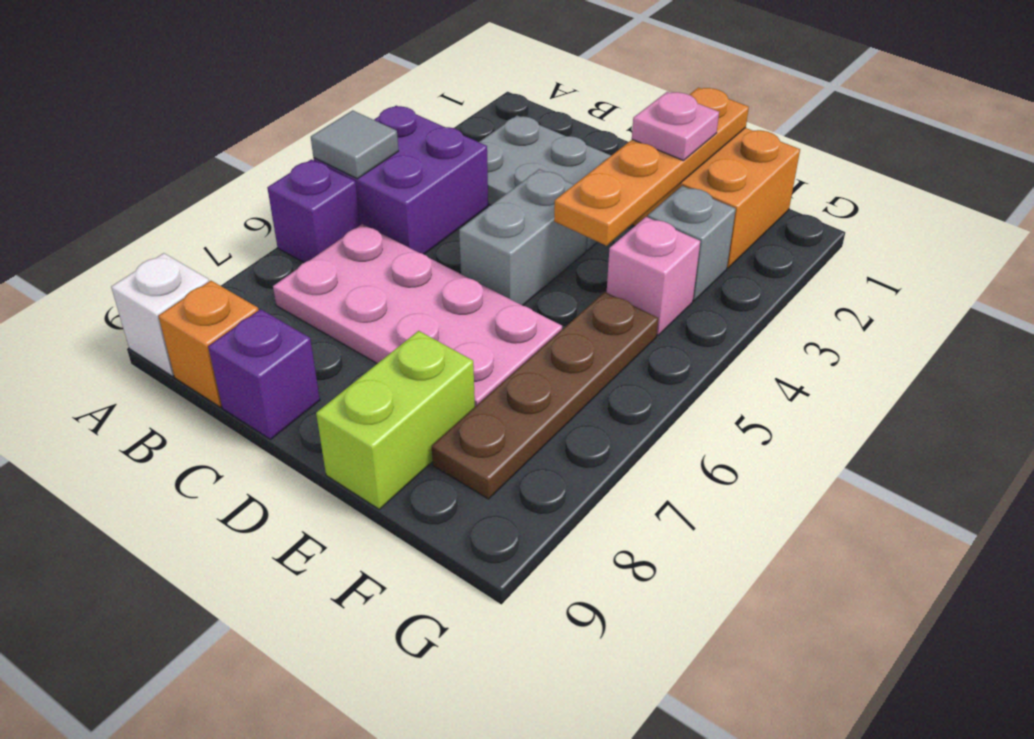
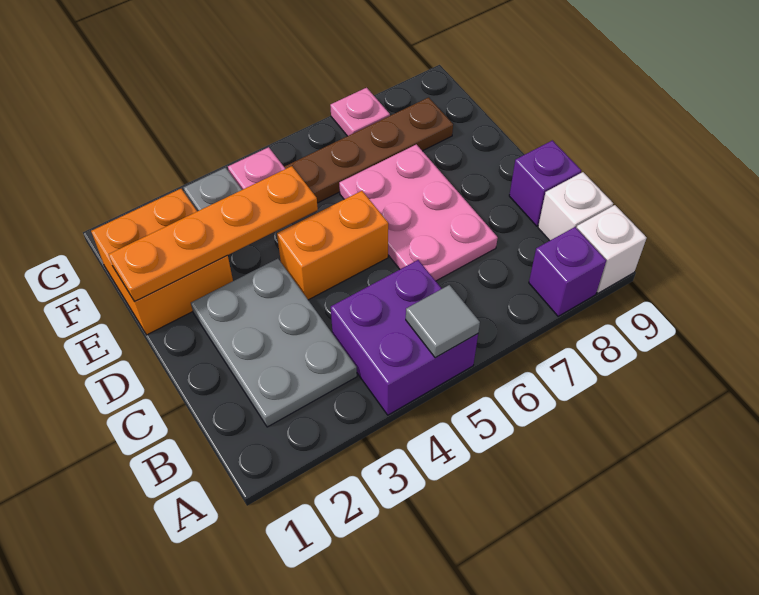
purple 1x1 brick [267,159,360,263] -> purple 1x1 brick moved to [529,227,606,316]
pink 2x4 plate [273,224,562,407] -> pink 2x3 plate [339,144,498,281]
orange 1x1 brick [158,281,258,407] -> white 1x1 brick [538,172,613,241]
grey 1x2 brick [459,169,587,305] -> orange 1x2 brick [277,191,388,300]
pink 1x1 plate [632,92,719,161] -> pink 1x1 plate moved to [330,88,390,136]
lime 1x2 brick [316,331,475,509] -> none

